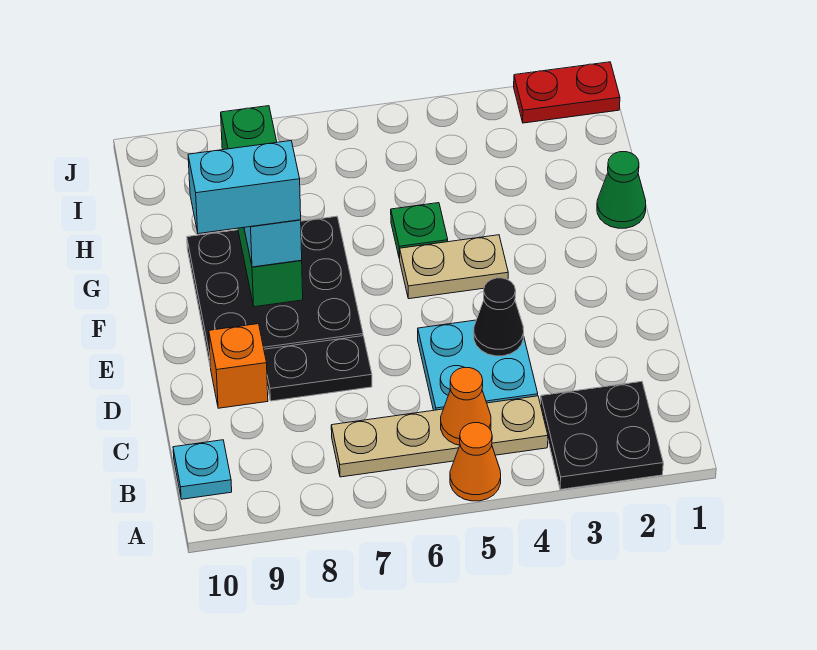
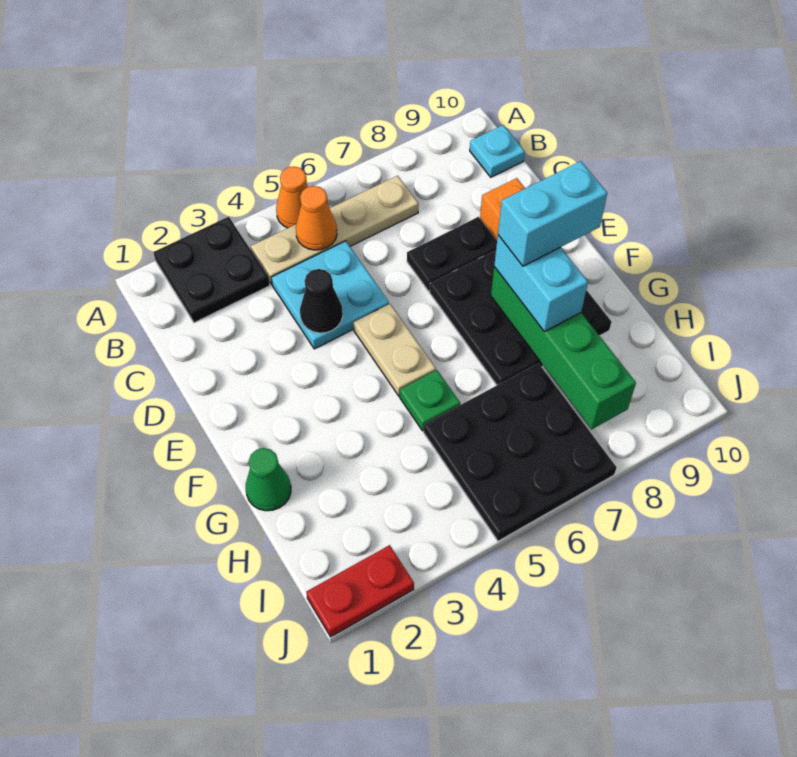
tan 1x2 plate [400,235,508,299] -> tan 1x2 plate turned to [354,304,436,396]
none -> black 3x3 plate [424,363,617,541]

